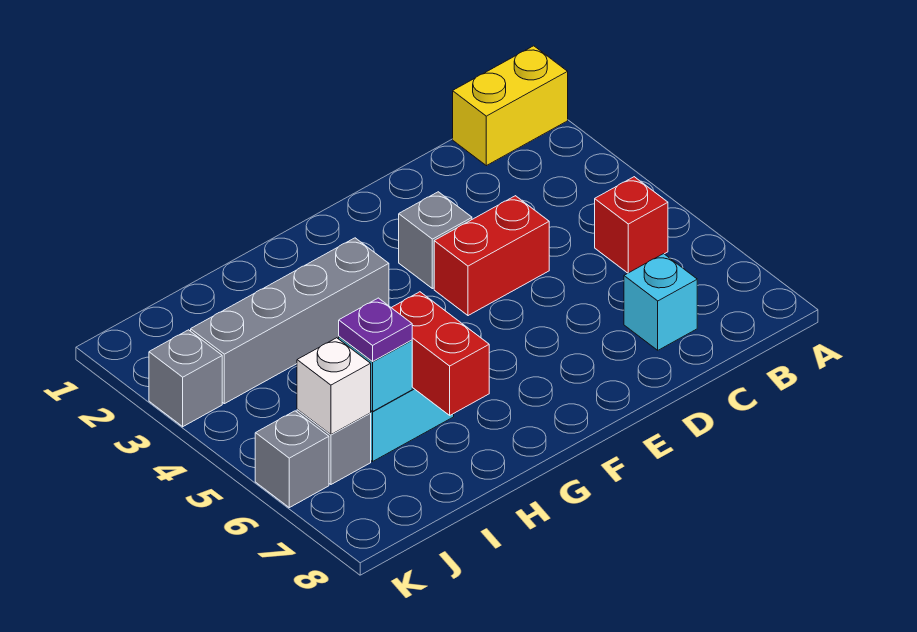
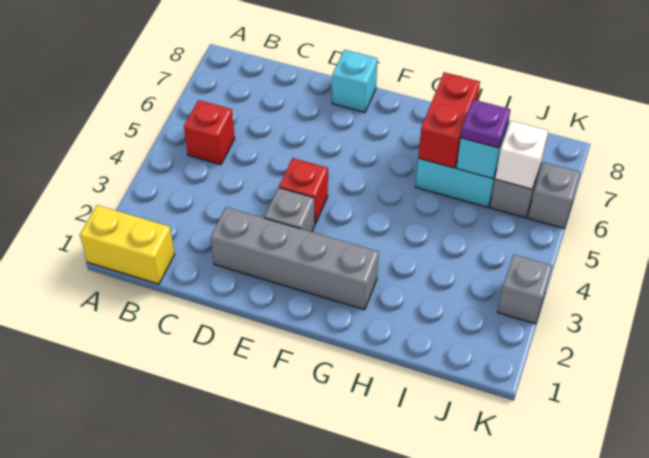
cyan 1x1 brick [624,254,697,350] -> cyan 1x1 brick moved to [332,50,378,112]
red 1x2 brick [434,196,549,316] -> red 1x1 brick [279,158,328,224]
grey 1x4 brick [191,238,389,404] -> grey 1x4 brick moved to [211,207,379,310]

